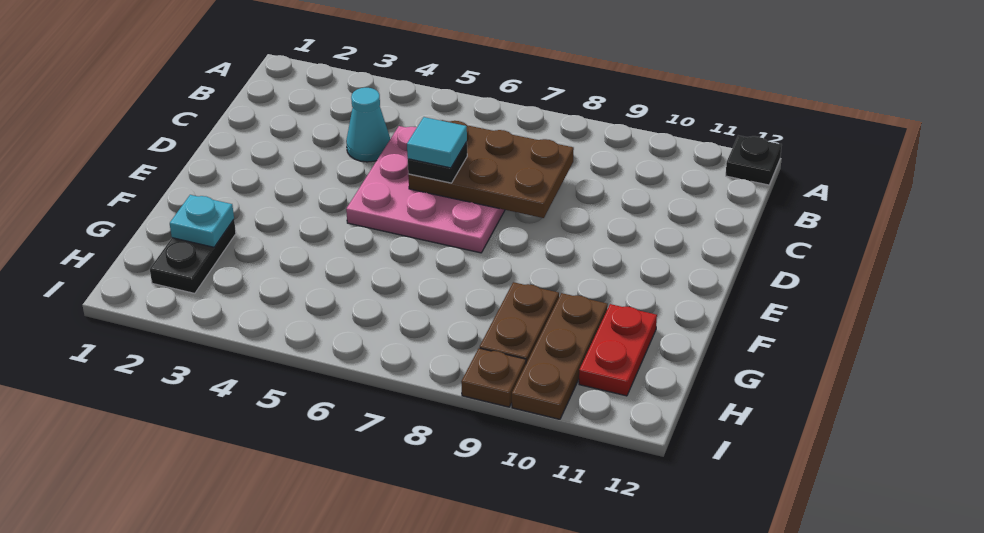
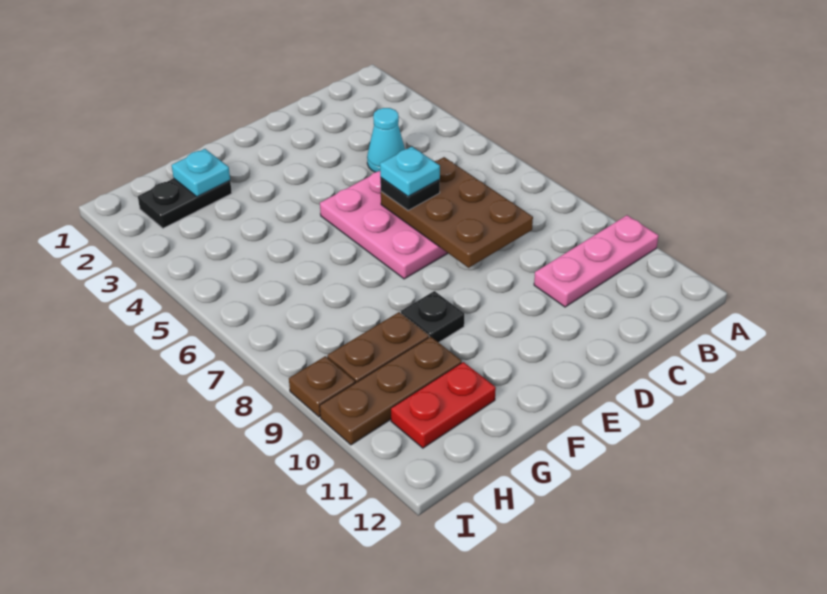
none -> pink 1x3 plate [534,215,658,307]
black 1x1 plate [726,136,782,185] -> black 1x1 plate moved to [401,291,464,343]
cyan 1x1 tile [407,117,467,168] -> cyan 1x1 plate [380,147,440,197]

